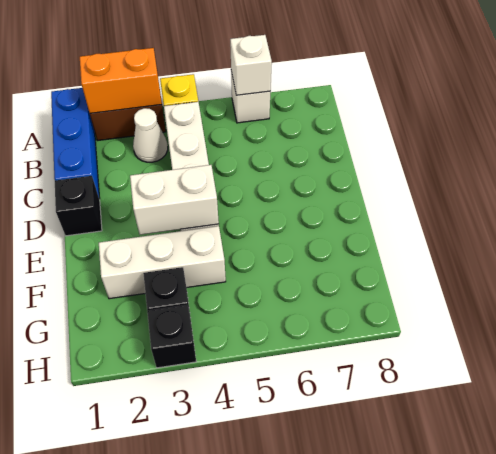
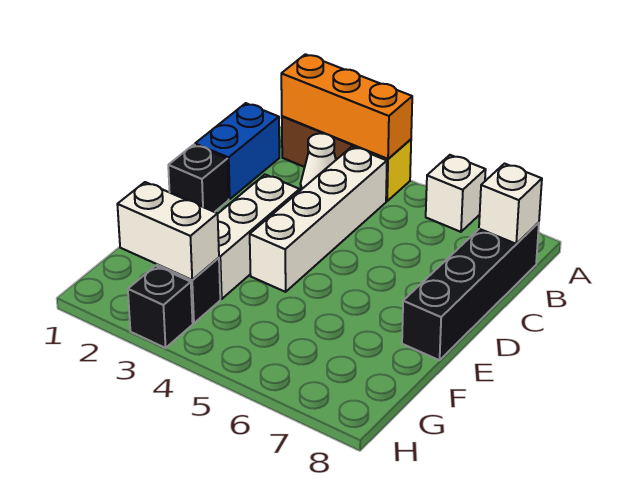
blue 1x3 brick [51,88,100,199] -> blue 1x2 brick [195,103,279,199]
orange 1x2 brick [80,48,162,113] -> orange 1x3 brick [281,54,412,159]
white 1x1 brick [230,35,272,95] -> white 1x1 brick moved to [479,164,542,244]
none -> black 1x4 brick [402,223,539,360]
white 1x2 brick [130,165,219,235] -> white 1x2 brick moved to [117,182,219,280]
white 1x3 brick [99,226,226,299] -> white 1x3 brick turned to [218,175,300,299]

